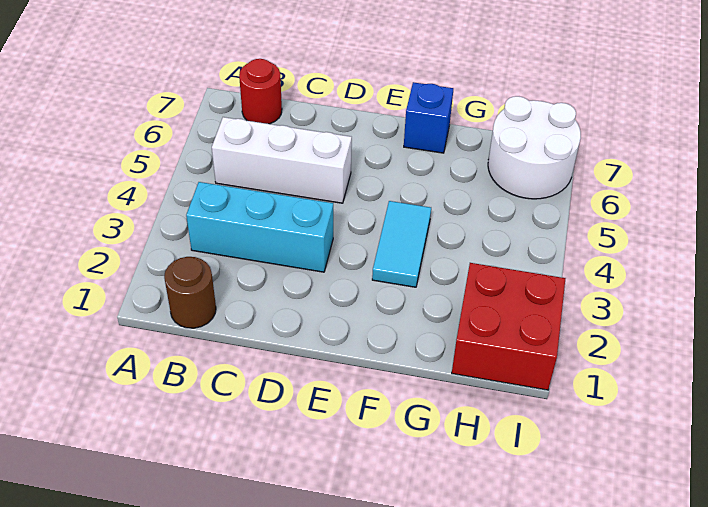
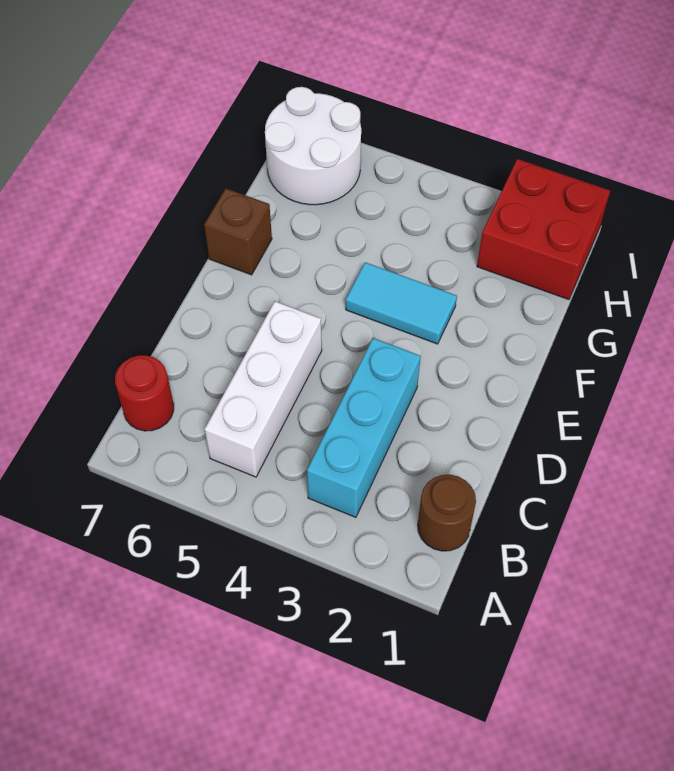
blue 1x1 brick [404,82,453,153] -> brown 1x1 brick [204,189,272,275]

